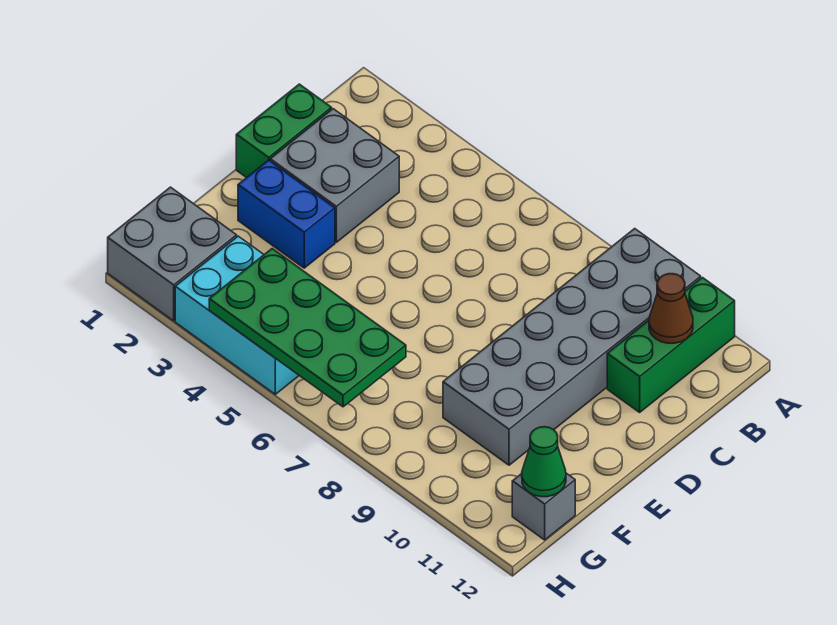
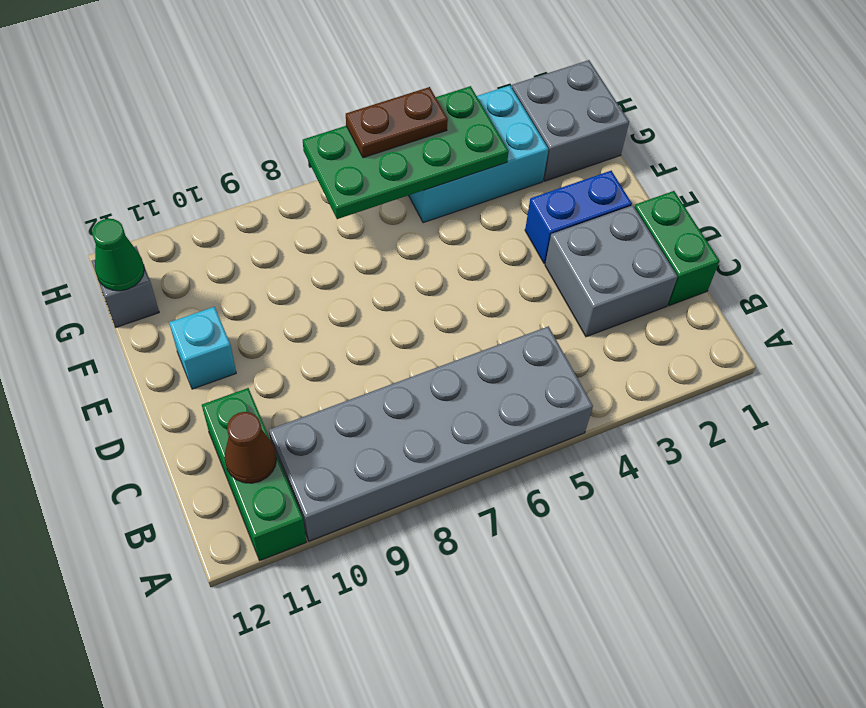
grey 2x6 brick [443,229,701,465] -> grey 2x6 brick turned to [269,326,593,541]
none -> cyan 1x1 brick [169,307,236,389]
none -> brown 1x2 plate [346,87,448,158]

